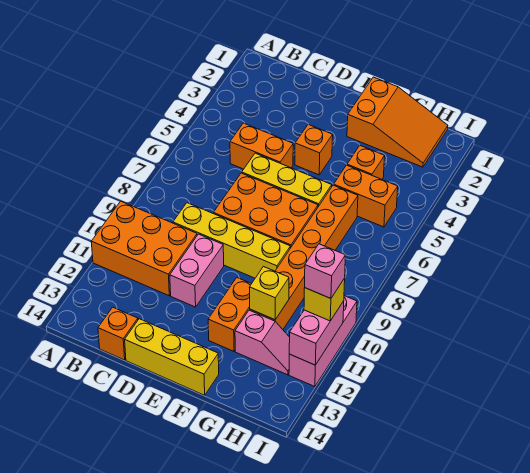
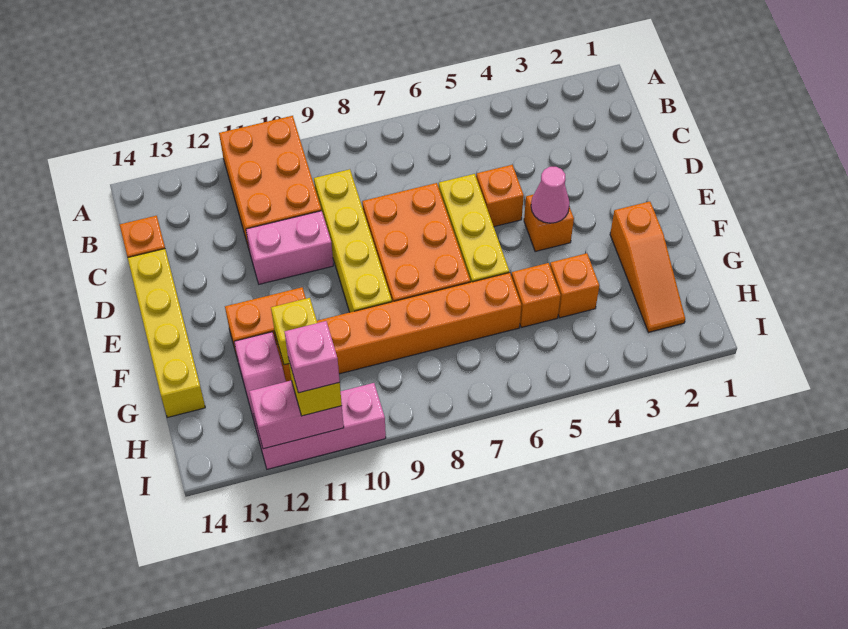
orange 1x2 brick [230,123,293,169] -> orange 1x1 brick [476,165,524,227]
yellow 1x3 brick [125,319,219,395] -> yellow 1x4 brick [128,249,205,418]
none -> pink 1x1 cone [531,167,570,223]
orange 2x3 slope [347,77,448,167] -> orange 1x3 slope [610,201,685,332]
orange 1x2 brick [334,165,398,227] -> orange 1x1 brick [511,263,561,327]

